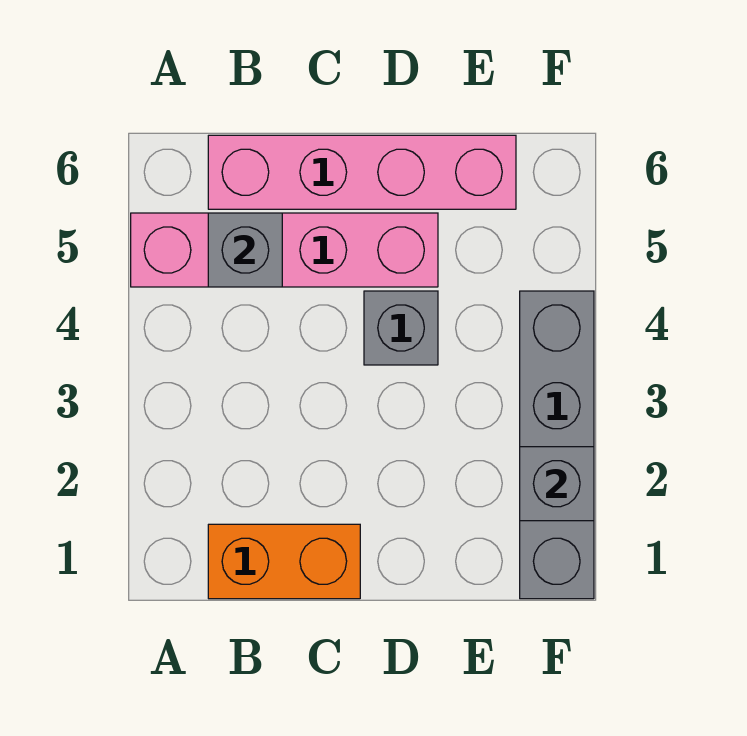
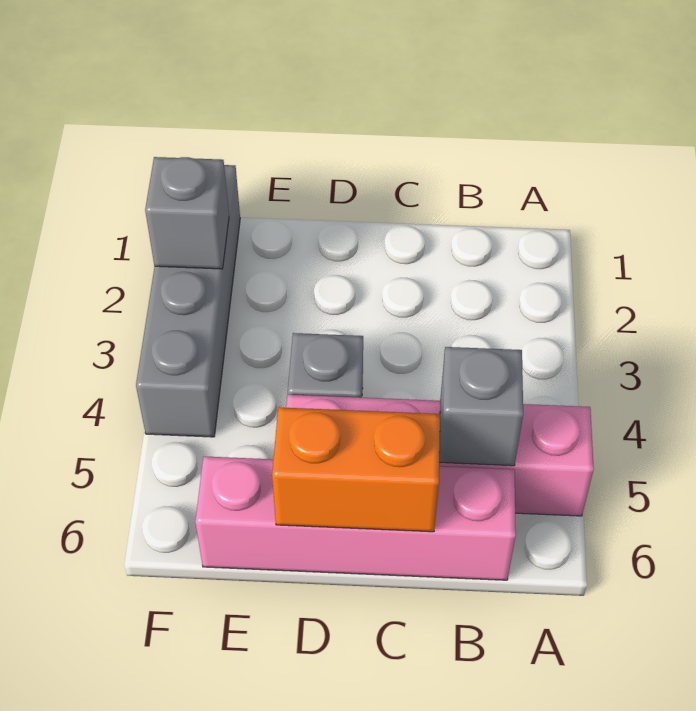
orange 1x2 brick [208,524,360,599] -> orange 1x2 brick moved to [272,407,440,532]

